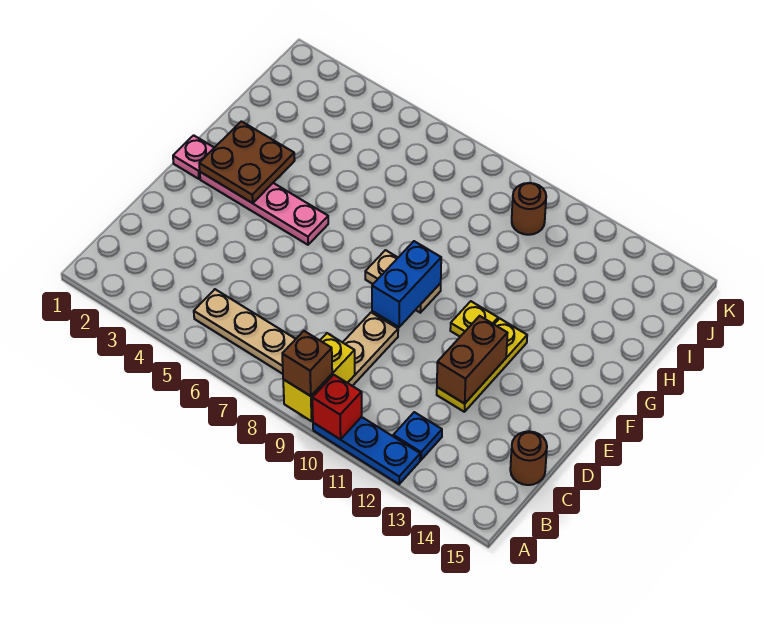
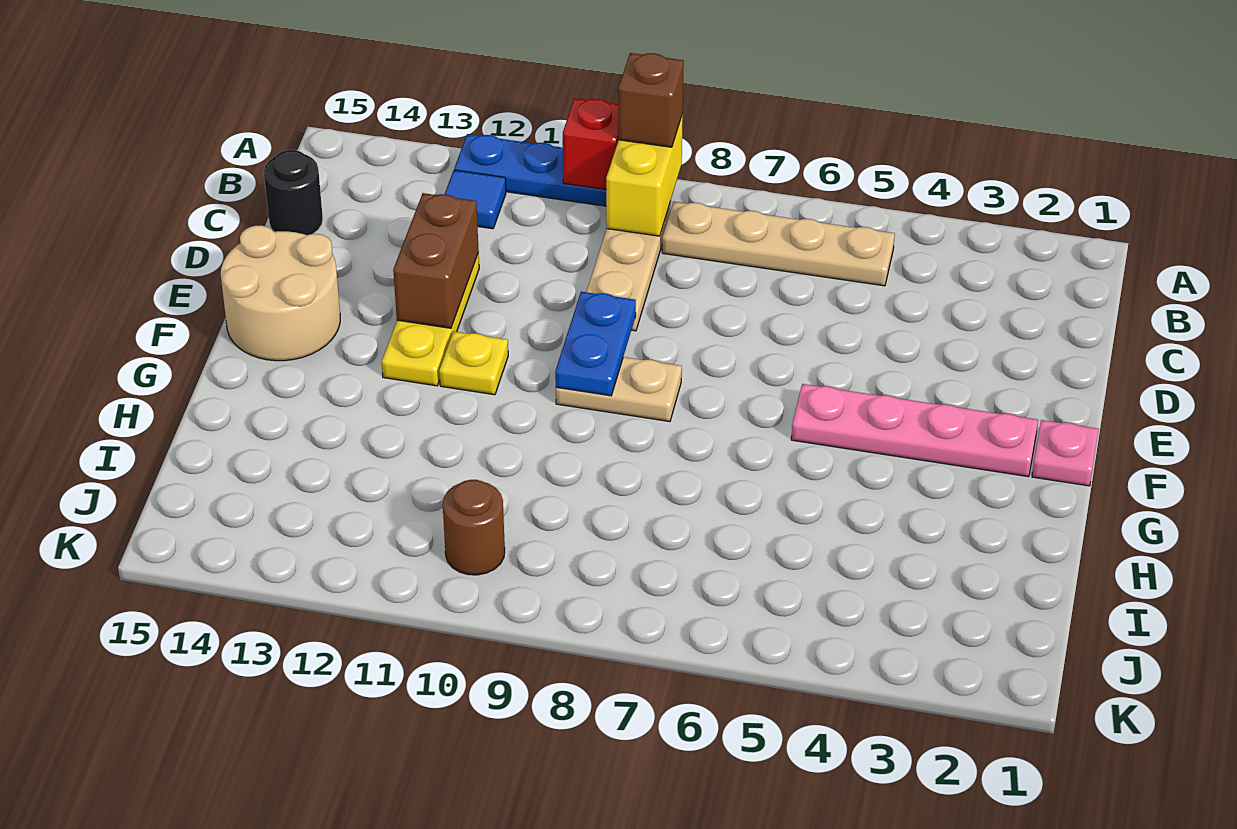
blue 1x1 plate [393,412,442,460] -> blue 1x1 tile [445,170,506,229]
brown 1x1 round brick [510,431,547,485] -> black 1x1 round brick [264,150,323,235]
blue 1x2 brick [372,241,441,327] -> blue 1x2 plate [555,292,636,396]
none -> tan 2x2 round brick [221,226,340,361]
brown 2x2 plate [199,121,295,203] -> none

